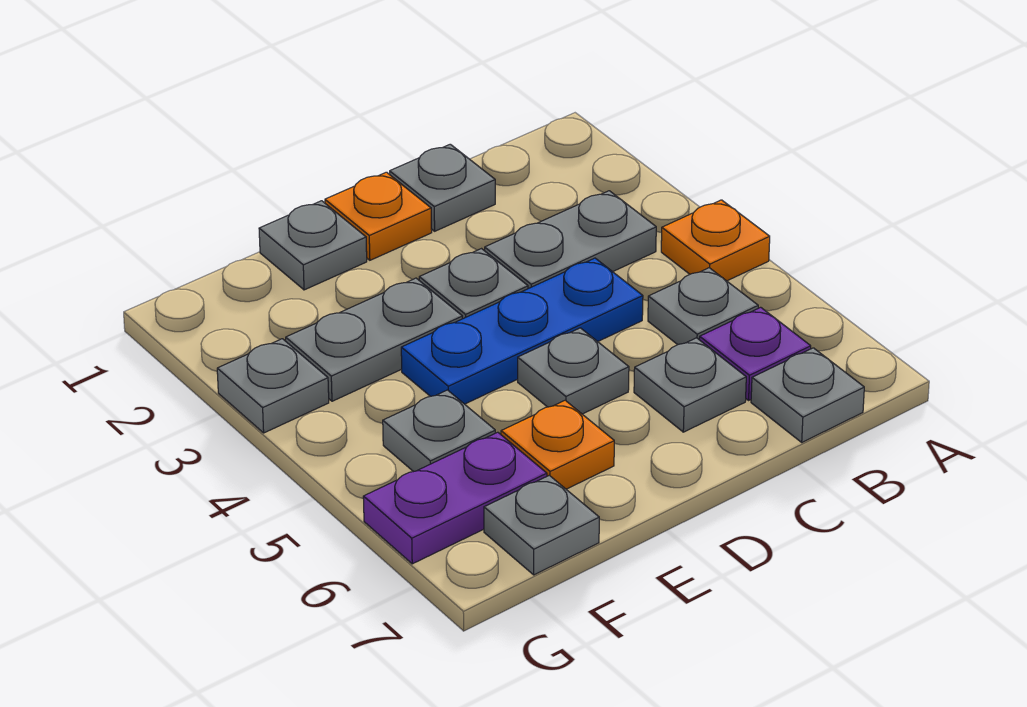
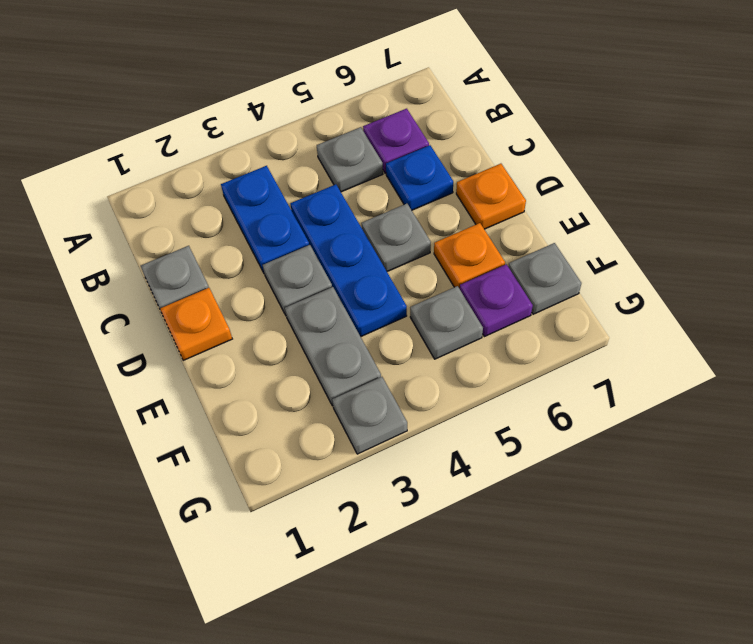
orange 1x1 plate [661,200,770,281] -> orange 1x1 plate moved to [456,164,526,229]
grey 1x2 plate [485,191,656,289] -> blue 1x2 plate [221,166,309,273]
grey 1x1 plate [751,348,864,442] -> none
grey 1x1 plate [634,338,746,432] -> blue 1x1 plate [386,145,453,210]
grey 1x1 plate [259,201,367,290] -> none
purple 1x2 plate [363,432,547,564] -> purple 1x1 plate [460,264,533,337]

